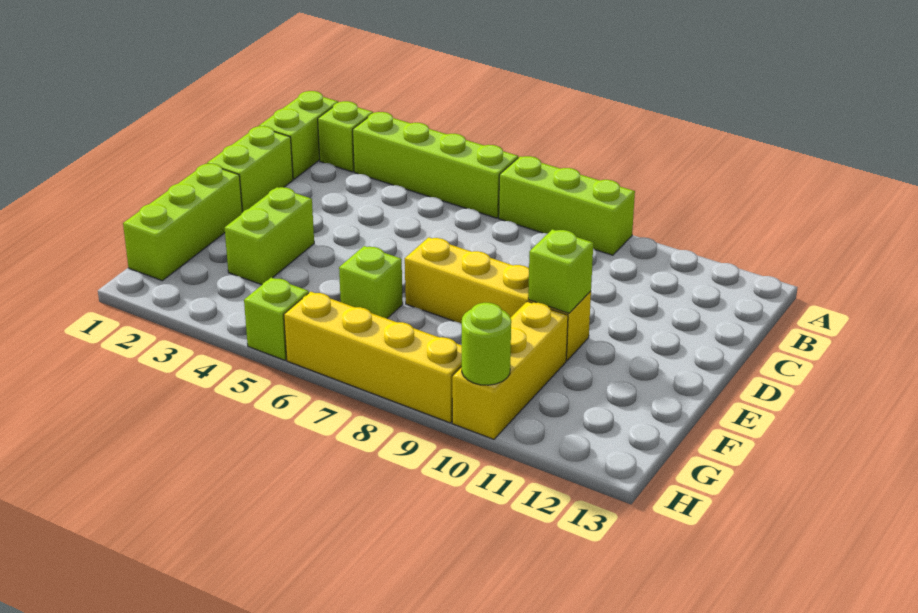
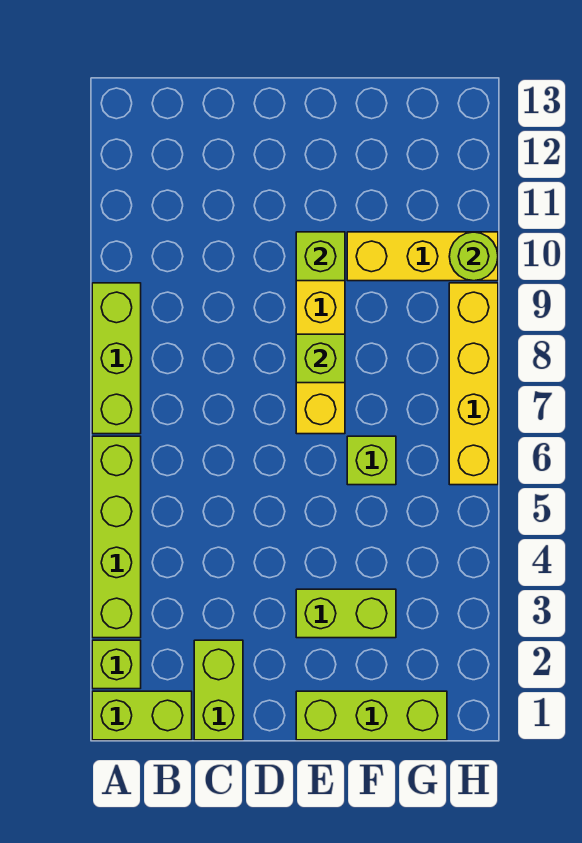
lime 1x2 brick [207,126,293,212] -> lime 1x2 brick turned to [194,640,243,740]
lime 1x1 brick [244,278,309,360] -> lime 1x1 brick moved to [296,334,345,383]

